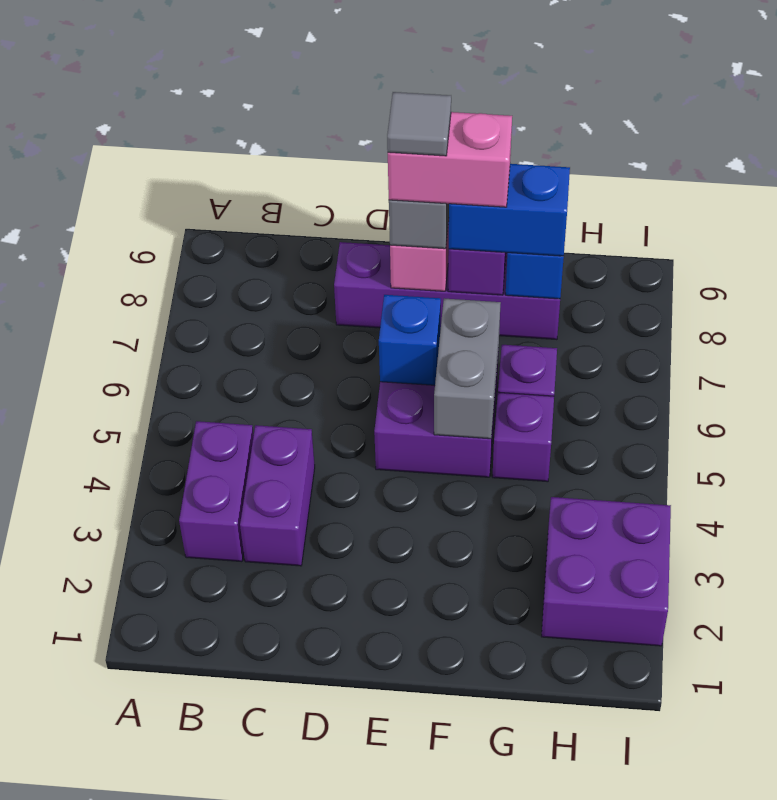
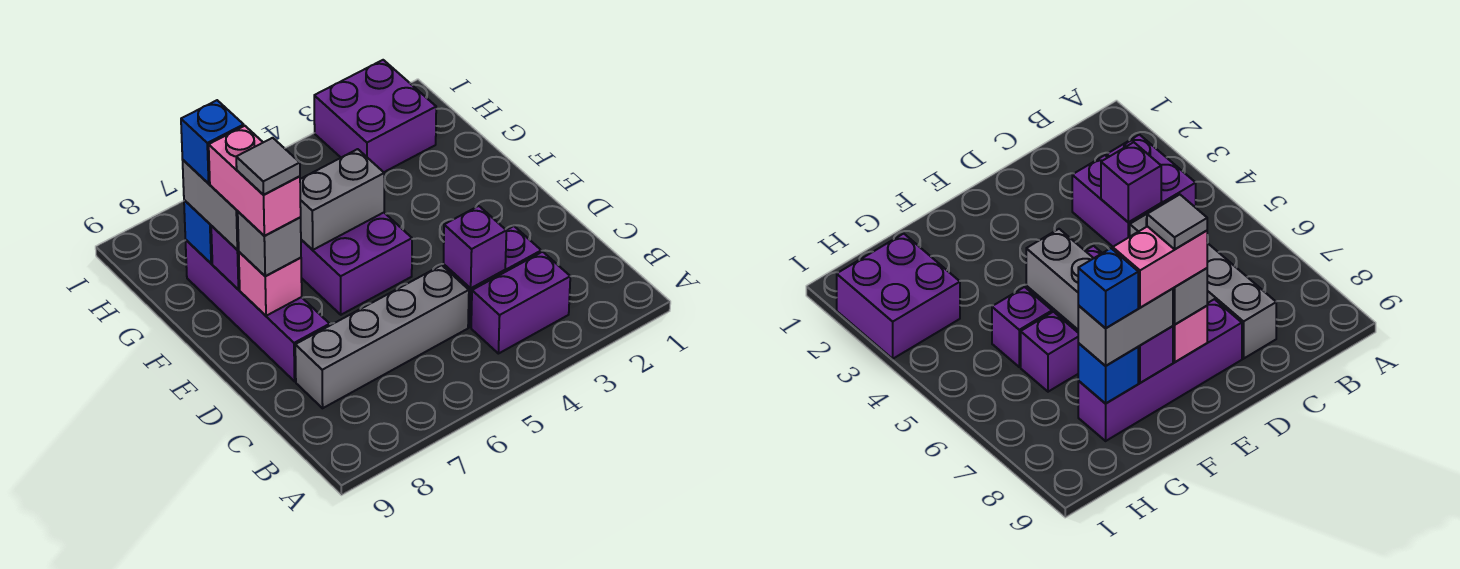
none -> purple 1x1 brick [444,206,506,288]
none -> grey 1x4 brick [295,265,469,408]
blue 1x1 brick [379,295,441,385] -> blue 1x1 brick moved to [181,100,244,184]
blue 1x2 brick [449,164,570,256] -> grey 1x2 brick [183,160,239,250]

